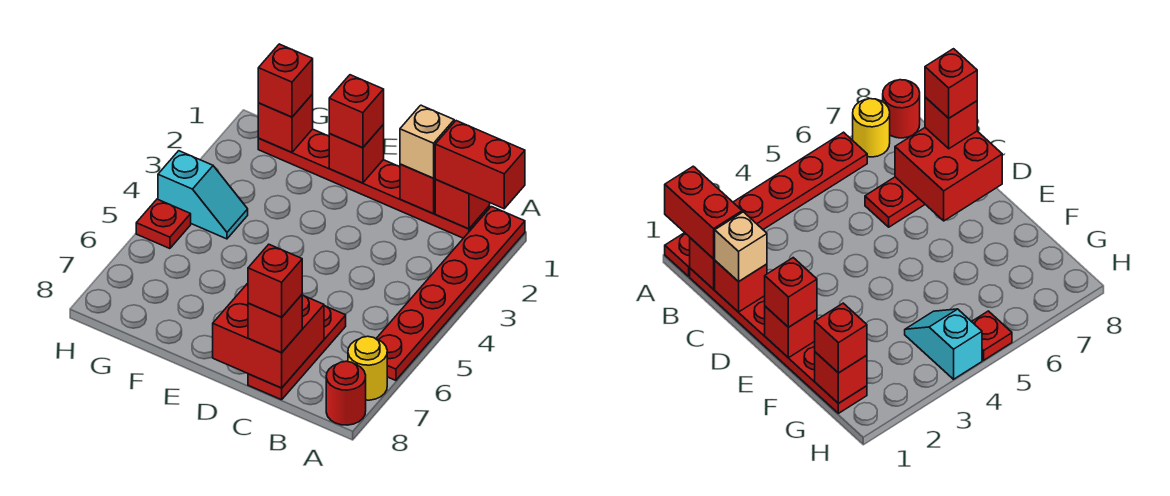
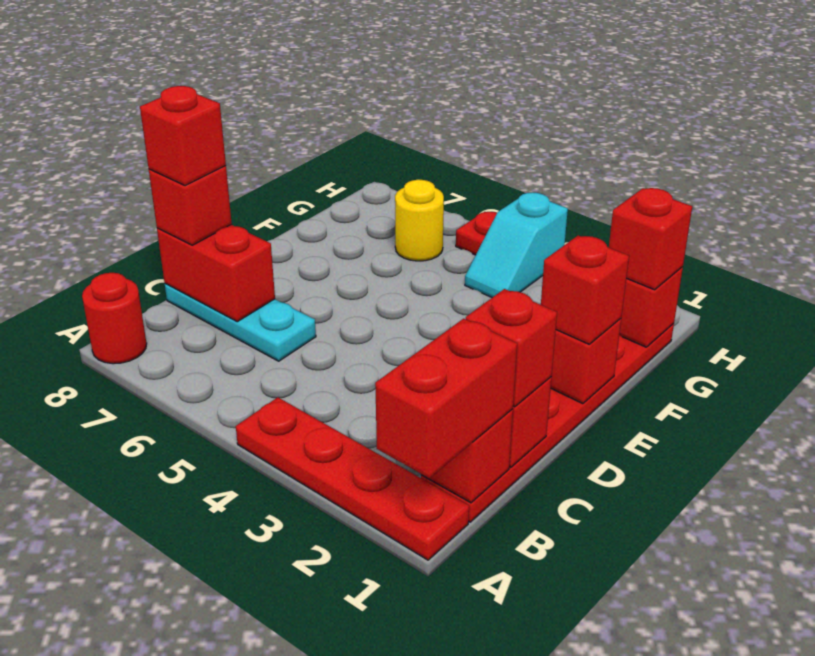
red 1x6 plate [376,207,525,380] -> red 1x4 plate [236,397,469,560]
yellow 1x1 round brick [348,336,387,400] -> yellow 1x1 round brick moved to [395,180,444,261]
tan 1x1 brick [400,105,454,178] -> red 1x1 brick [466,289,557,407]
red 1x3 plate [248,306,346,400] -> cyan 1x3 plate [165,284,316,361]
red 2x2 brick [213,283,324,388] -> red 1x2 brick [157,224,275,322]

